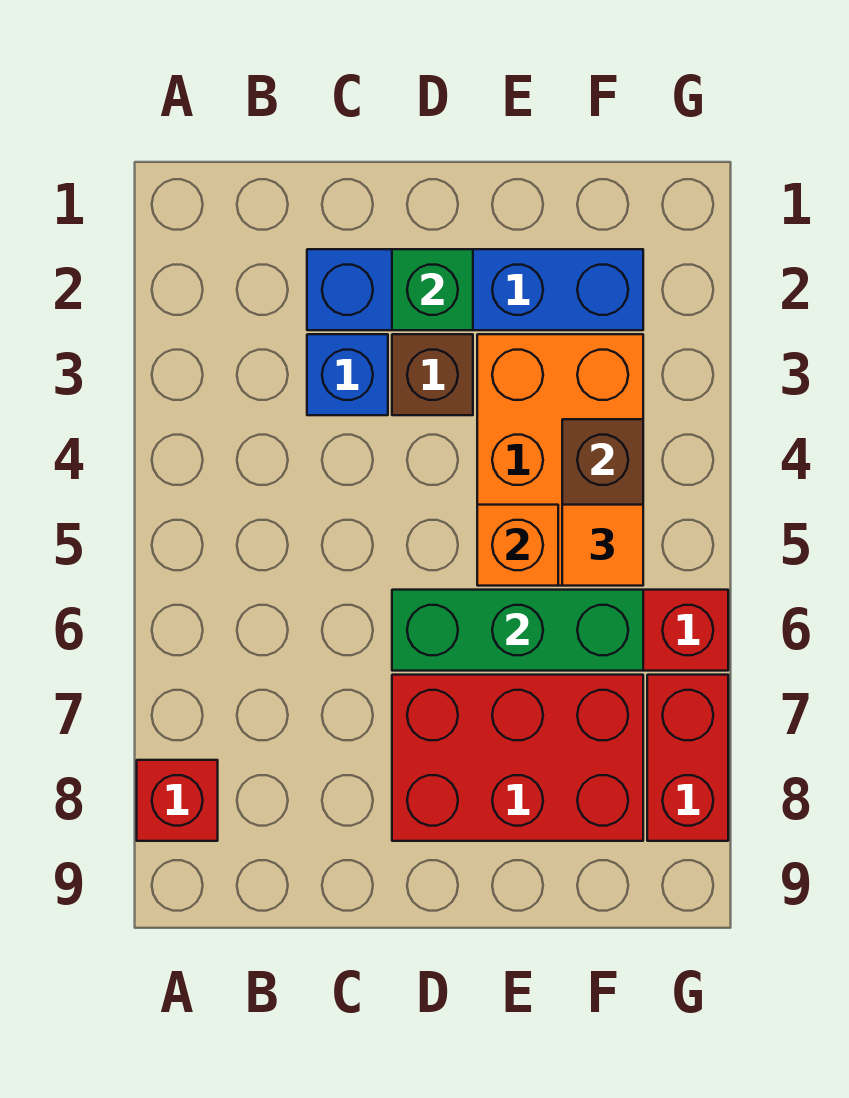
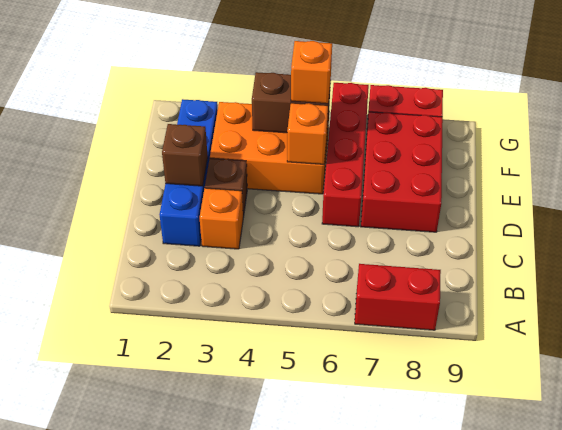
red 1x1 brick [137,760,218,841] -> red 1x2 brick [355,264,441,330]
blue 1x1 brick [307,334,388,415] -> orange 1x1 brick [200,188,243,249]
green 1x1 brick [392,249,473,330] -> brown 1x1 brick [162,124,208,186]
green 1x3 brick [392,590,643,671] -> none
orange 1x1 tile [562,505,643,586] -> orange 1x1 brick [291,41,332,104]

